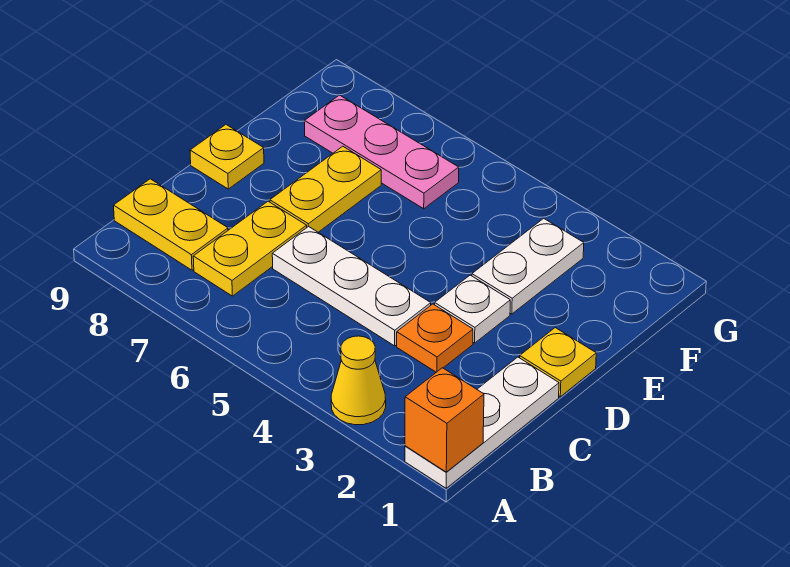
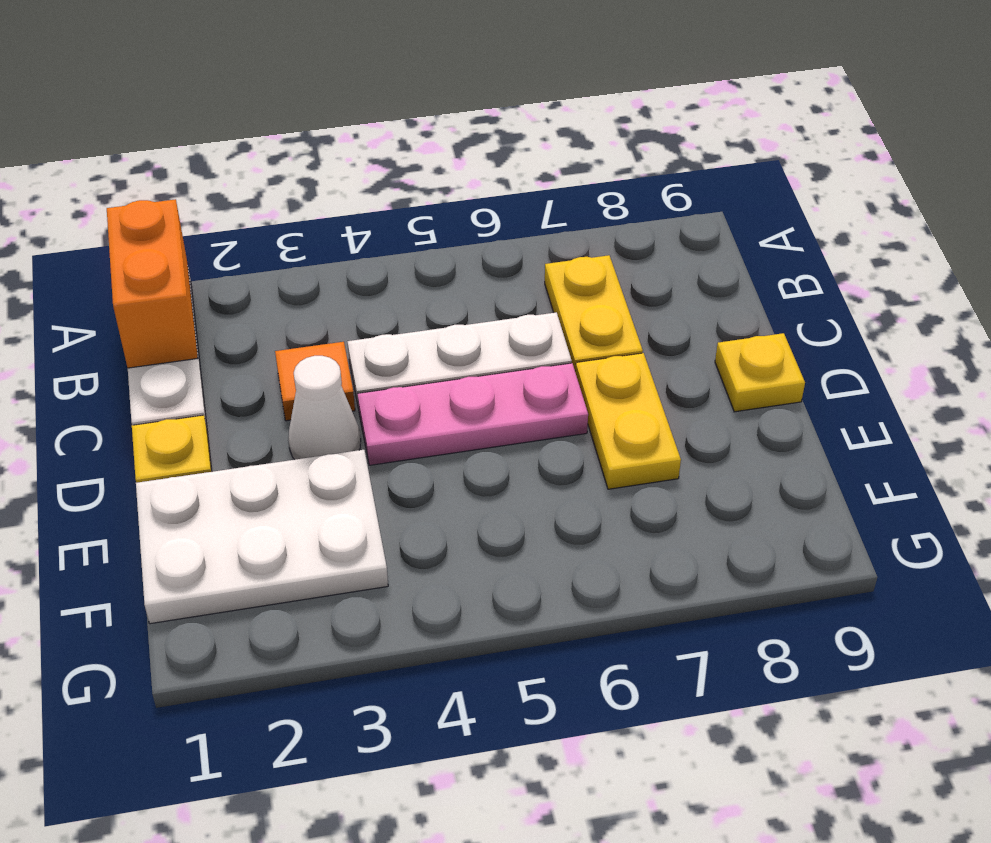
orange 1x1 brick [405,368,484,472] -> orange 1x2 brick [107,199,198,368]
yellow 1x1 cone [331,336,386,425] -> none
yellow 1x2 plate [114,179,228,270] -> none
orange 1x1 plate [397,304,473,372] -> orange 1x1 tile [275,342,355,421]
white 1x1 plate [435,275,510,343] -> white 1x1 cone [288,356,361,460]
white 1x2 plate [472,218,584,314] -> white 2x3 plate [136,450,388,624]
pink 1x3 plate [305,95,459,209] -> pink 1x3 plate moved to [357,363,588,465]

